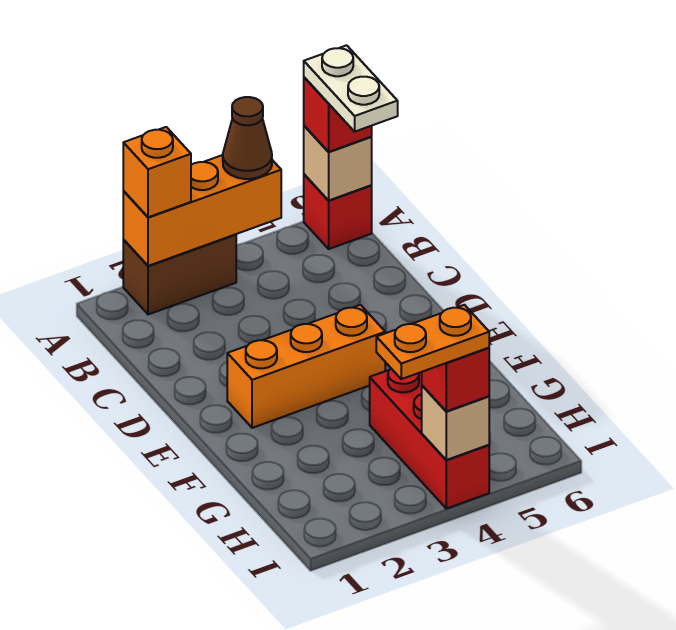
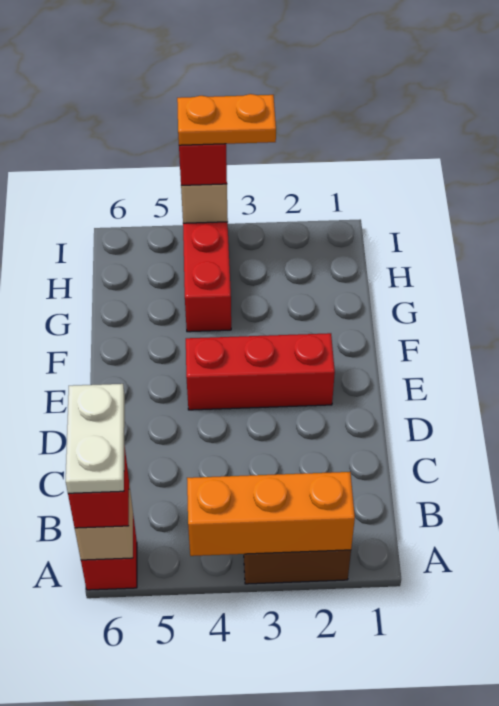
orange 1x1 brick [123,127,191,217] -> none
brown 1x1 cone [223,97,272,179] -> none
orange 1x3 brick [227,305,385,428] -> red 1x3 brick [186,333,335,410]

